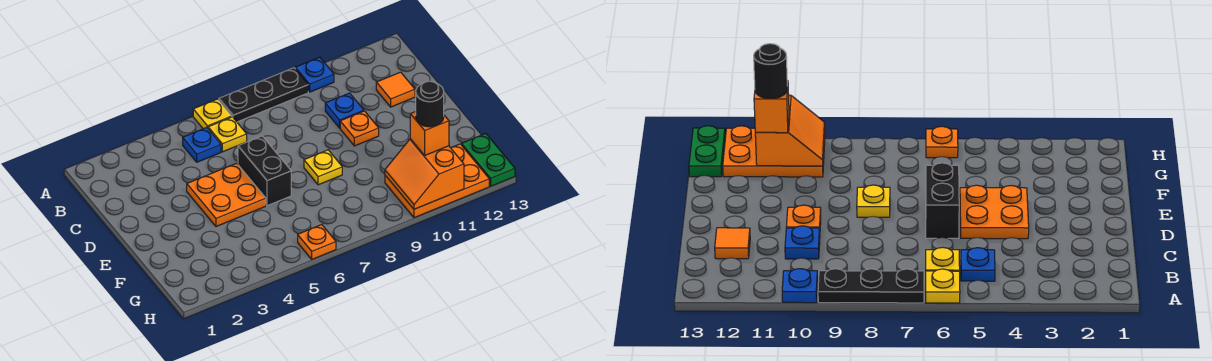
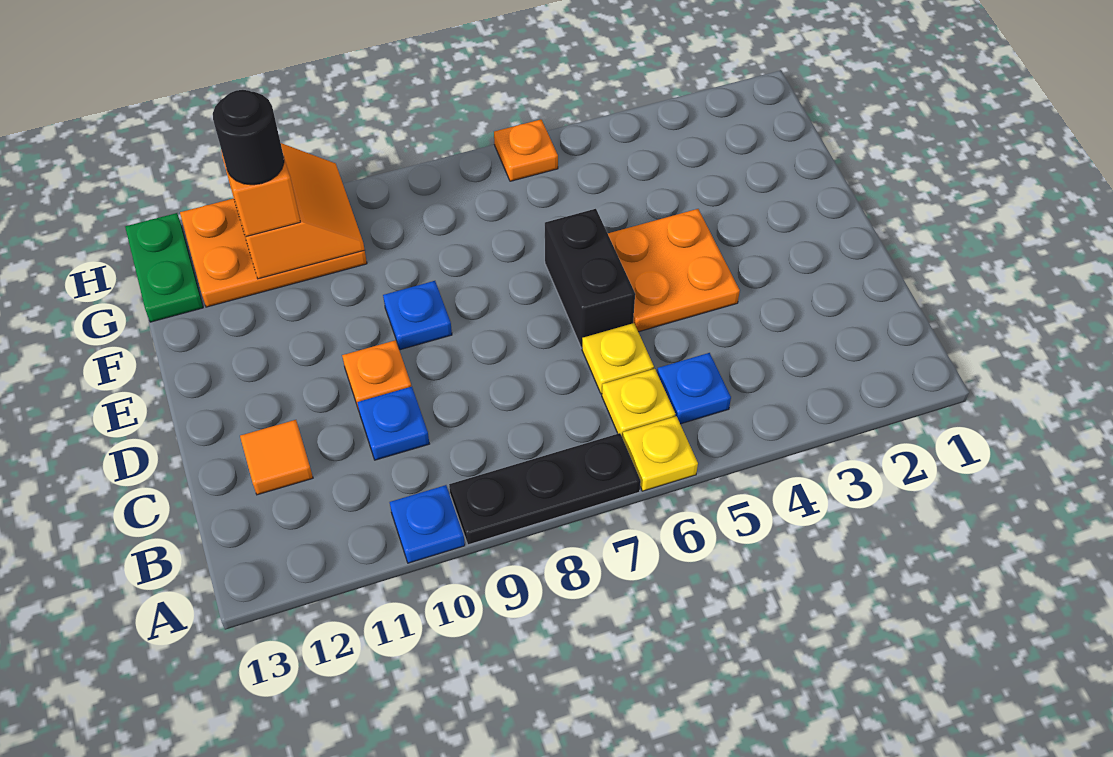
yellow 1x1 plate [304,150,342,185] -> yellow 1x1 plate moved to [582,323,654,394]
none -> blue 1x1 plate [383,281,452,350]

